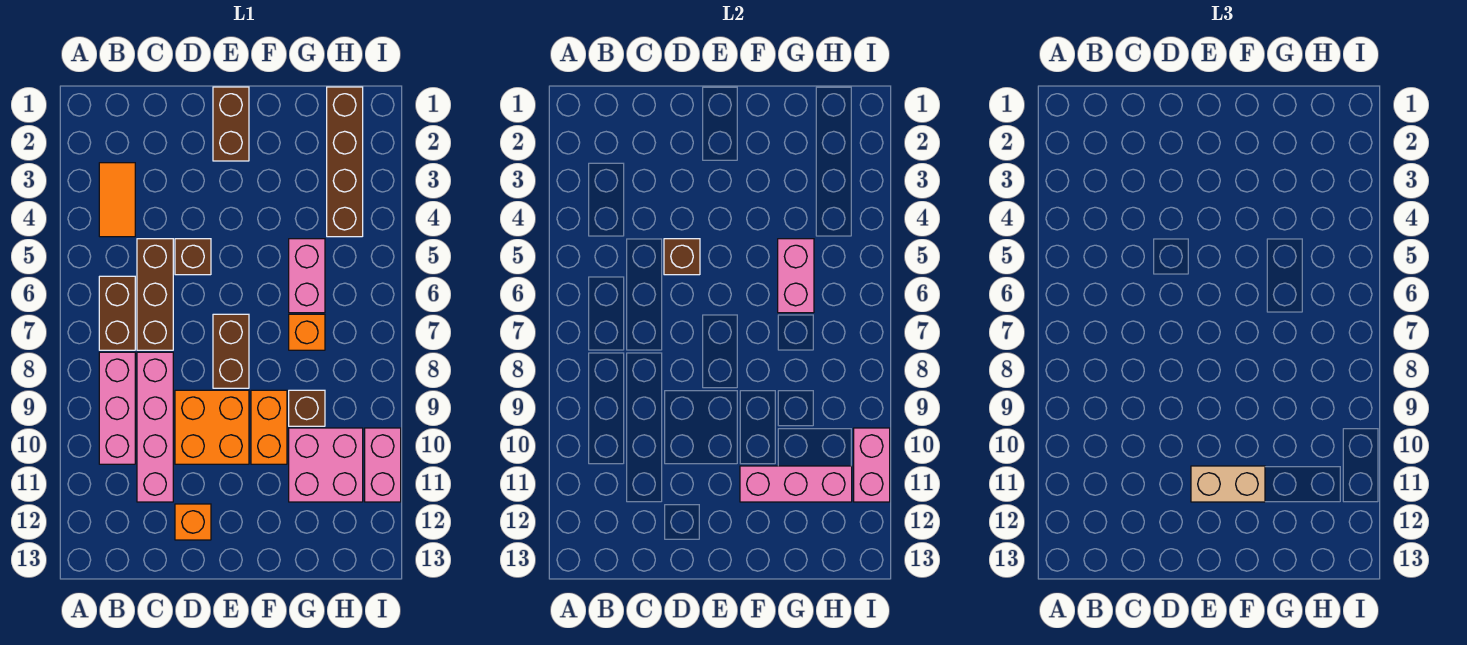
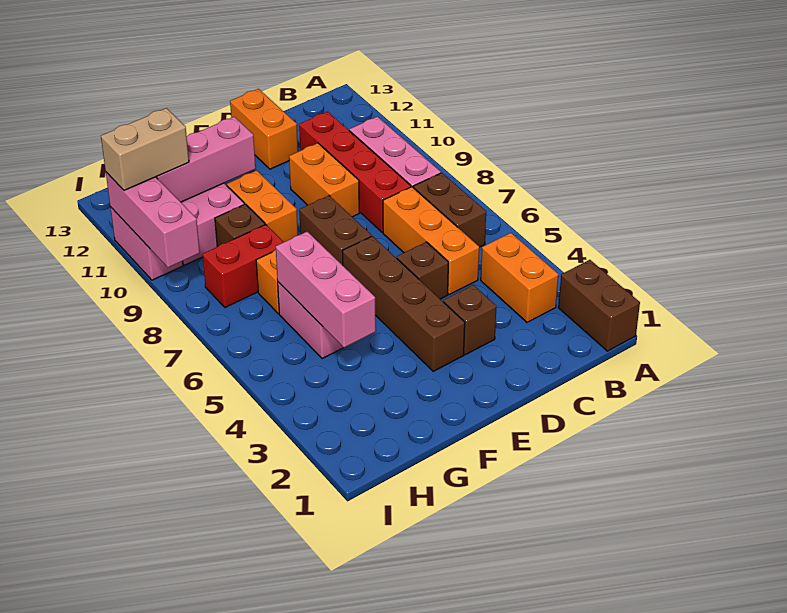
orange 1x2 tile [99,163,135,237] -> orange 1x2 brick [481,233,558,322]
brown 1x3 brick [137,239,173,350] -> orange 1x3 brick [383,187,479,295]
pink 1x4 brick [137,352,173,502] -> red 1x4 brick [299,112,411,233]
brown 1x1 brick [664,239,700,275] -> brown 1x1 brick moved to [443,285,496,355]
orange 2x2 brick [175,390,249,464] -> orange 1x2 brick [289,143,359,217]
orange 1x1 brick [175,504,211,540] -> orange 1x2 brick [230,89,298,169]
brown 1x2 brick [213,87,249,161] -> brown 1x2 brick moved to [558,260,640,351]
tan 1x2 brick [1191,466,1265,502] -> tan 1x2 brick moved to [101,108,189,190]
pink 1x2 brick [778,239,814,313] -> pink 1x3 brick [276,232,376,348]
none -> red 1x2 brick [202,225,283,308]
brown 1x4 brick [327,87,363,237] -> brown 1x4 brick moved to [342,236,465,371]
pink 1x2 brick [854,428,890,502] -> pink 1x3 brick [106,172,200,268]

